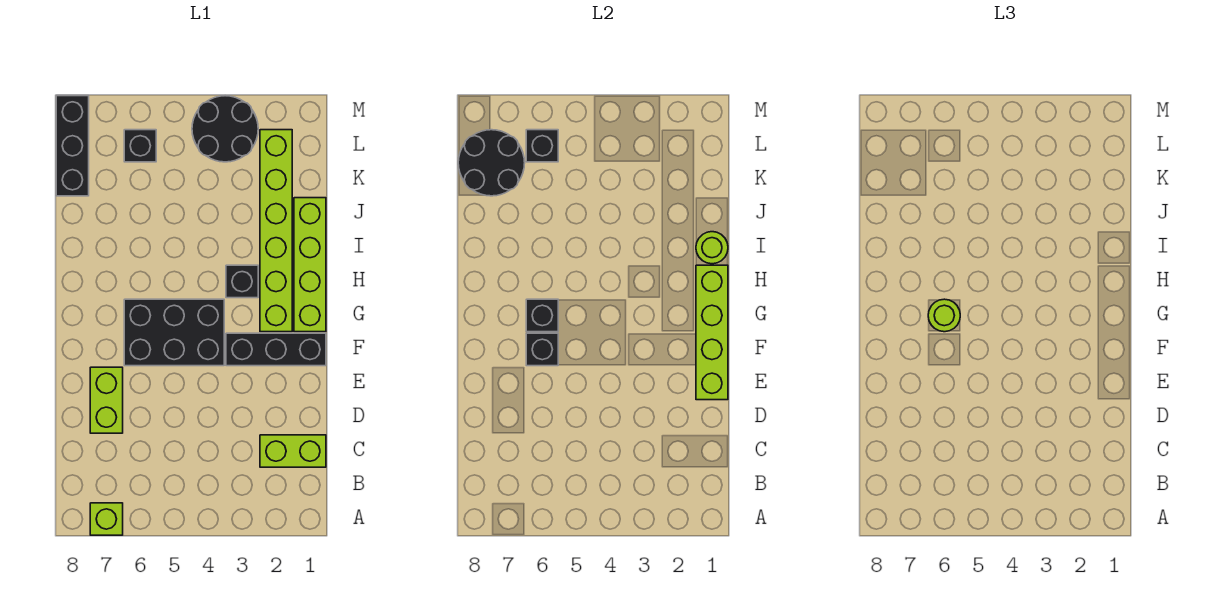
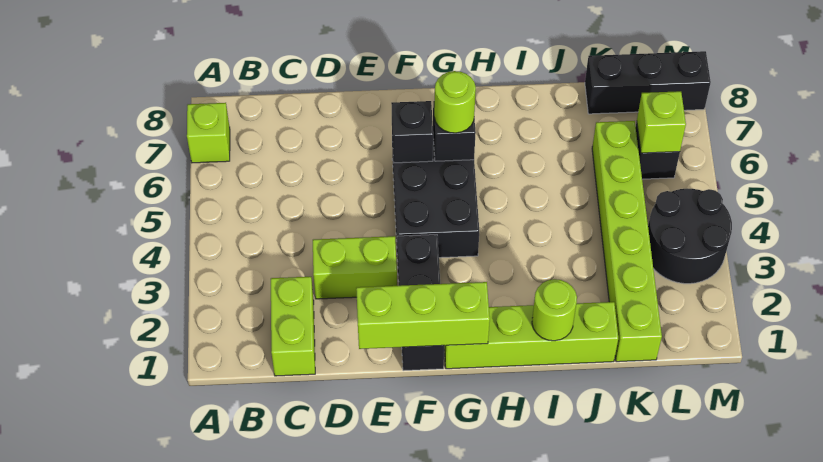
lime 1x2 brick [90,367,123,433] -> lime 1x2 brick moved to [313,236,397,299]
lime 1x4 brick [696,265,728,400] -> lime 1x3 brick [356,282,490,349]
lime 1x6 brick [260,130,292,332] -> lime 1x6 brick turned to [592,121,662,362]
black 1x1 brick [226,265,258,298] -> none
black 2x2 round brick [458,130,525,196] -> none
black 1x1 brick [526,130,558,162] -> lime 1x1 brick [637,91,686,153]

